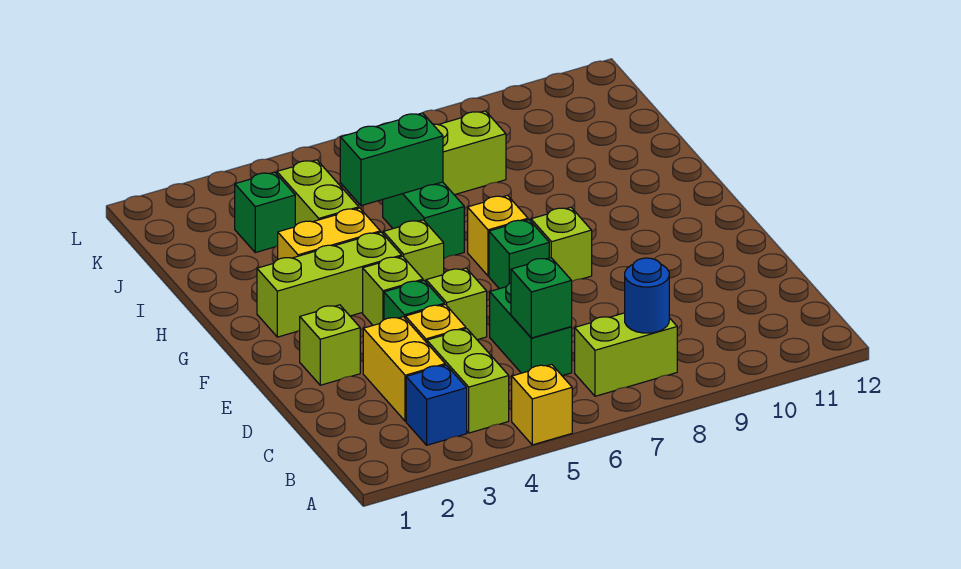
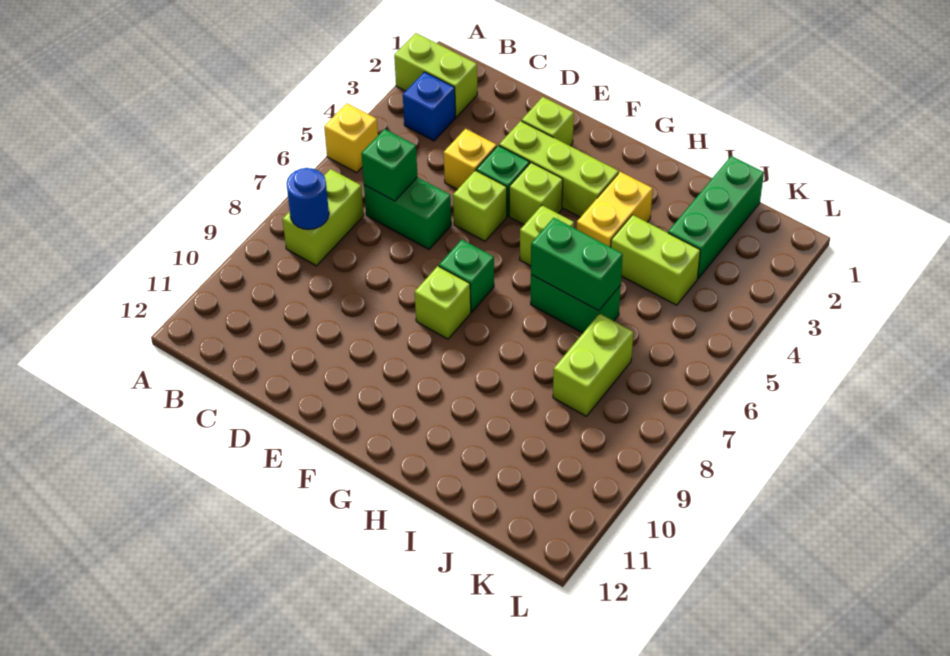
lime 1x2 brick [427,329,509,433] -> lime 1x2 brick moved to [394,33,477,117]
yellow 1x2 brick [363,317,445,421] -> none
lime 1x3 brick [257,232,402,337] -> lime 1x3 brick turned to [499,121,619,217]
yellow 1x1 brick [468,195,528,276] -> none
green 1x2 brick [340,113,443,206] -> green 1x2 brick turned to [531,218,623,311]
green 1x1 brick [235,172,295,253] -> green 1x3 brick [668,156,764,278]

